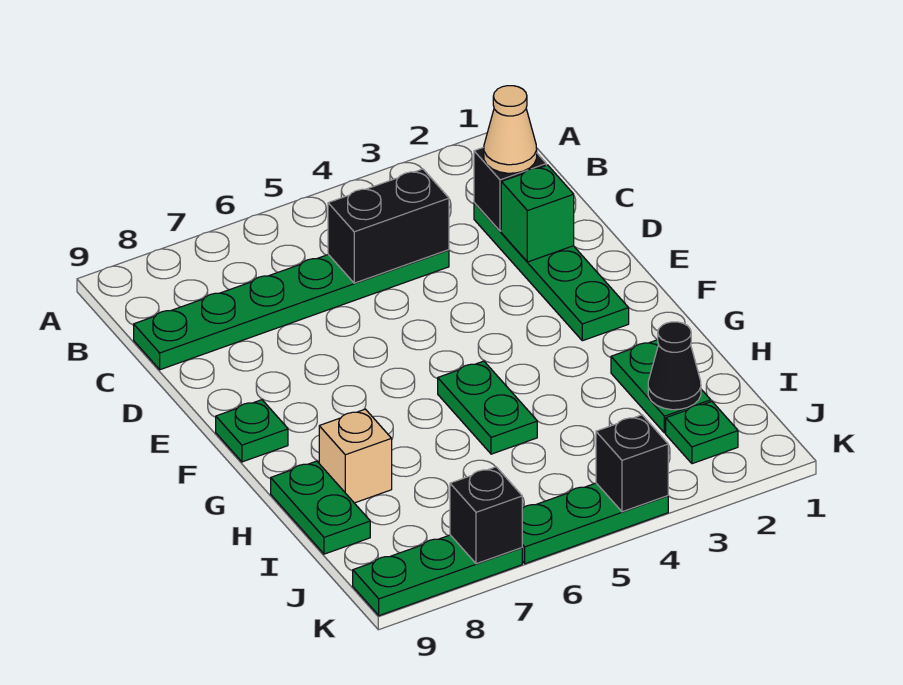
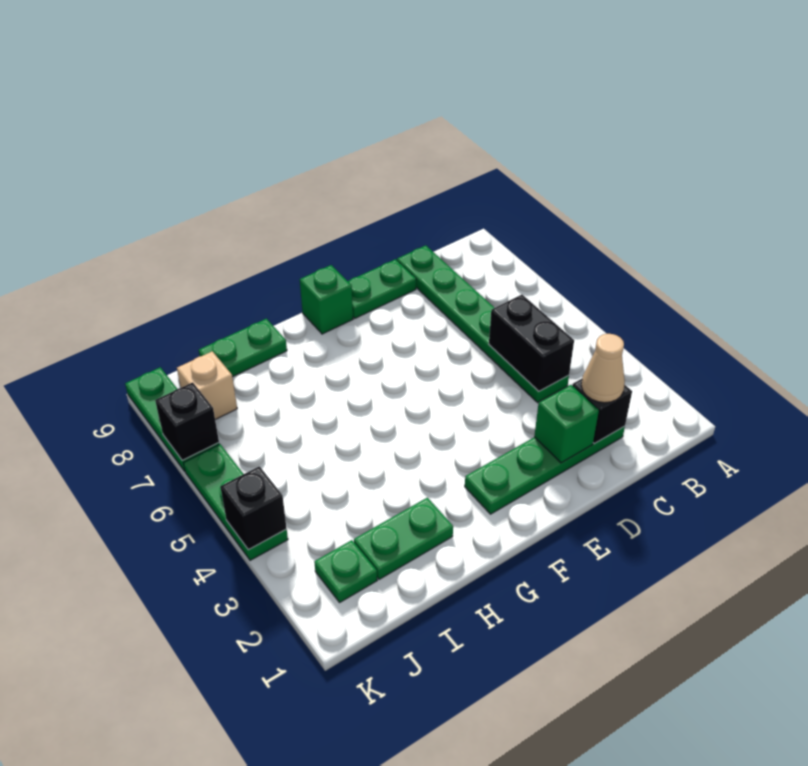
green 1x1 plate [216,400,288,462] -> green 1x1 brick [300,265,353,334]
green 1x2 plate [438,361,537,454] -> green 1x2 plate moved to [348,259,416,318]
tan 1x1 brick [319,409,392,503] -> tan 1x1 brick moved to [177,351,237,420]
black 1x1 cone [648,322,701,410] -> none

